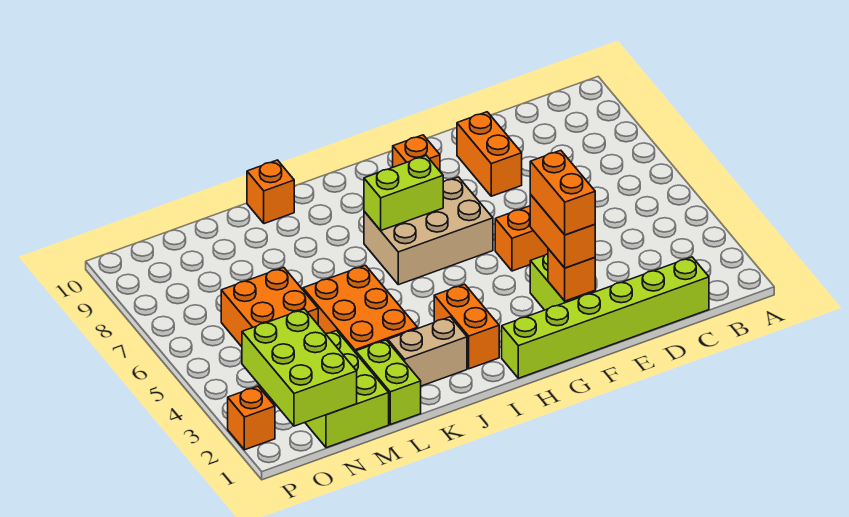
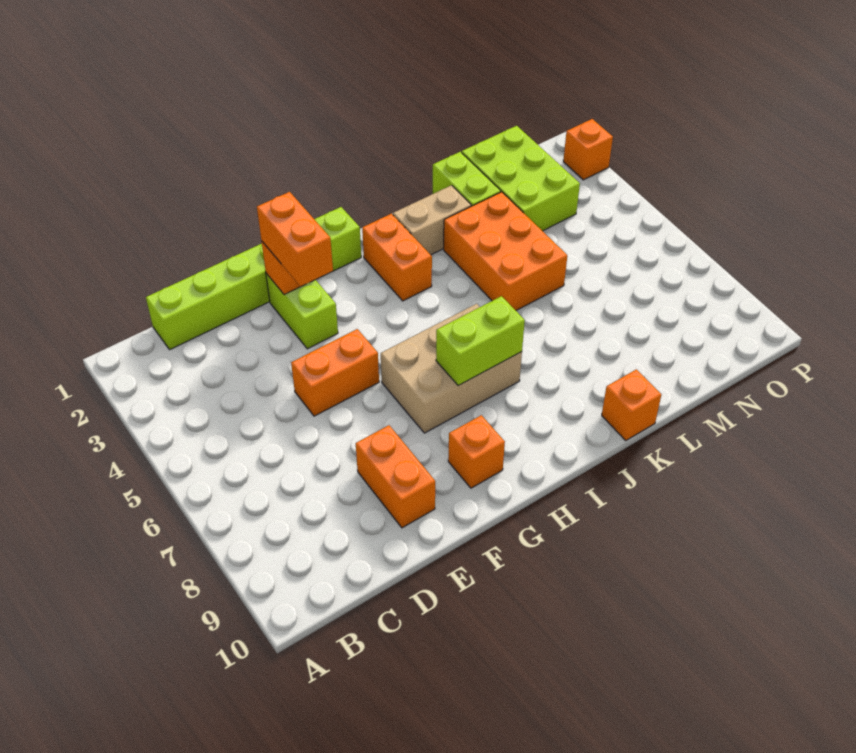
orange 1x2 brick [530,150,595,235] -> none
orange 2x2 brick [221,267,318,347] -> none
lime 2x3 brick [242,309,357,426] -> none

